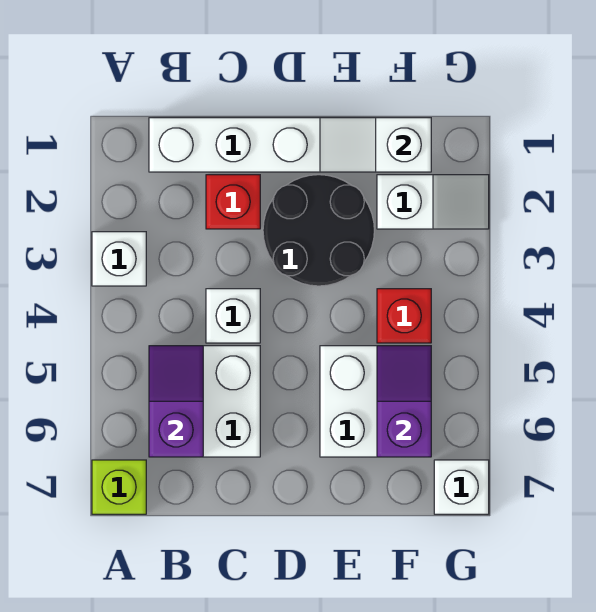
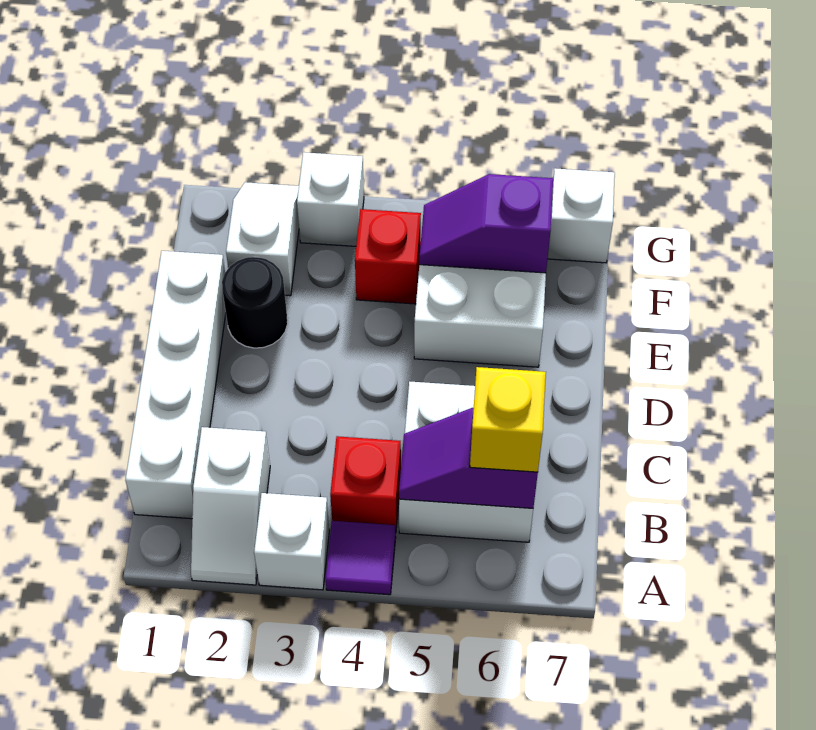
none -> purple 1x1 tile [326,521,396,595]
lime 1x1 brick [92,460,146,514] -> none
none -> yellow 1x1 brick [470,367,546,472]
red 1x1 brick [206,175,260,229] -> red 1x1 brick moved to [330,436,401,528]
white 1x1 brick [206,289,260,343] -> white 1x1 brick moved to [297,152,364,246]
black 2x2 round brick [263,175,374,286] -> black 1x1 round brick [222,257,288,348]
white 1x2 slope [320,118,431,172] -> white 1x2 slope moved to [191,427,270,585]

